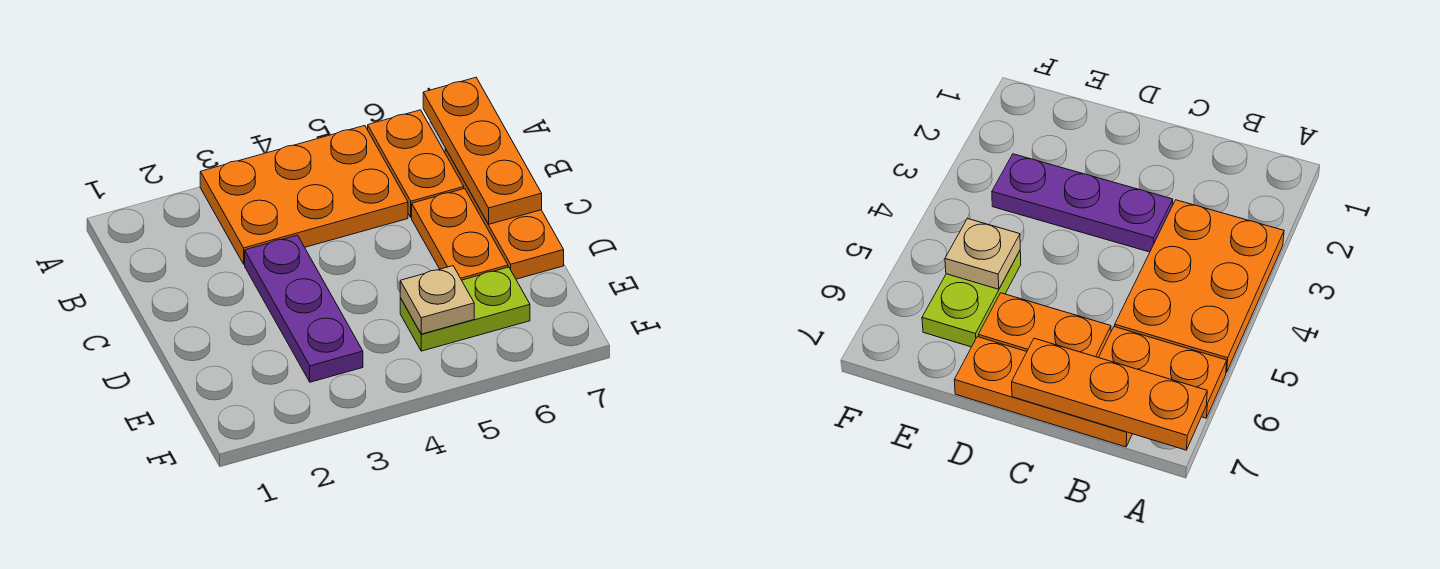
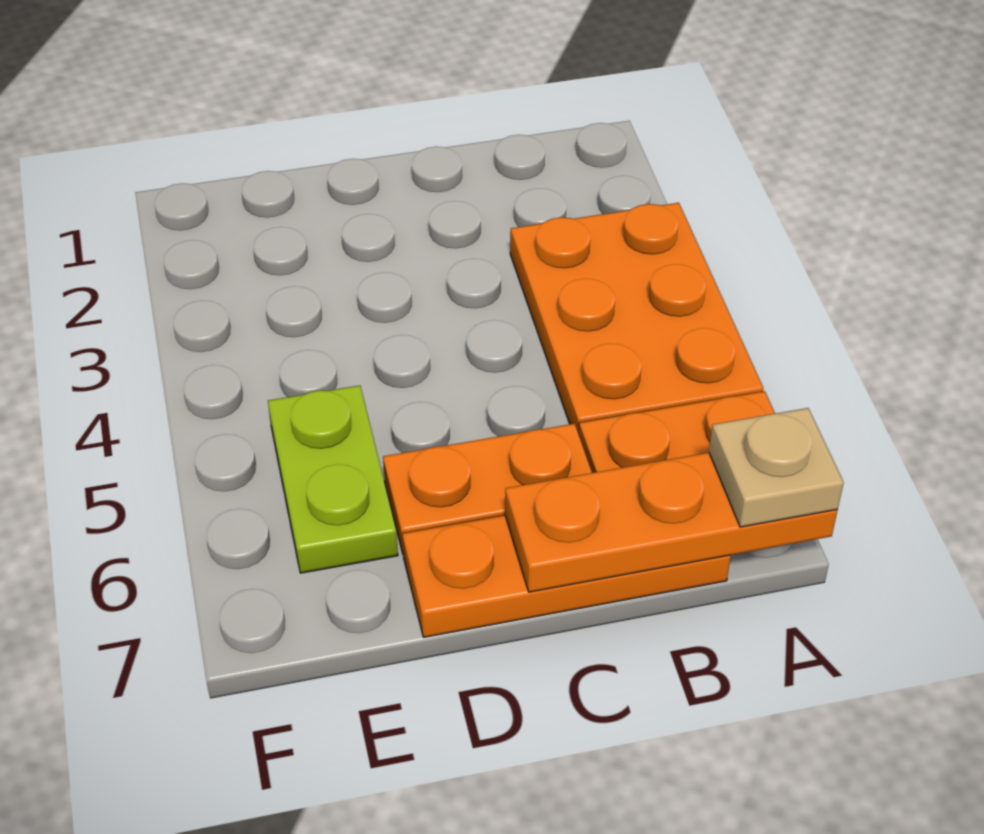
purple 1x3 plate [245,235,363,382] -> none
tan 1x1 plate [400,266,474,334] -> tan 1x1 plate moved to [709,408,844,527]

